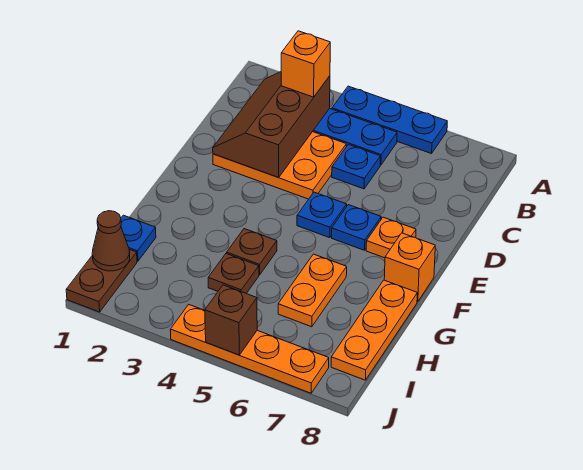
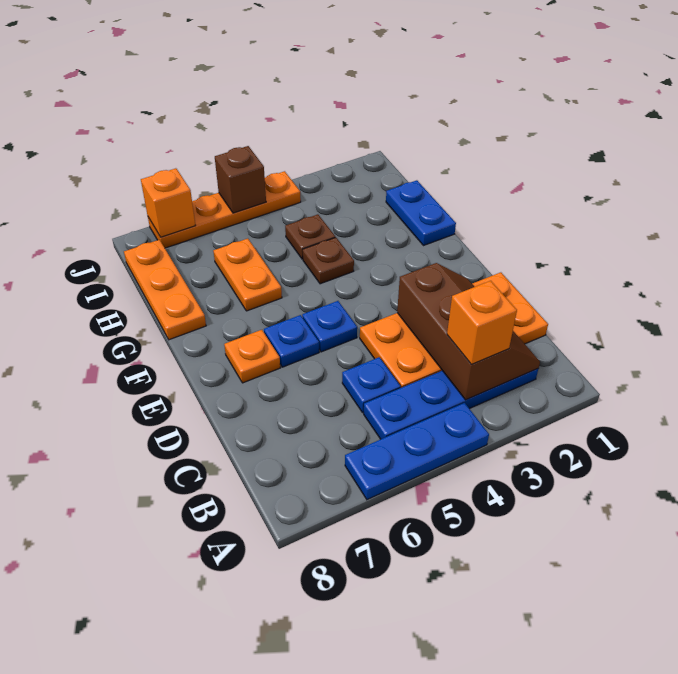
orange 2x3 plate [213,132,346,199] -> orange 2x4 plate [360,272,548,388]
orange 1x1 brick [384,233,435,302] -> orange 1x1 brick moved to [141,168,195,237]
blue 1x1 plate [121,215,156,261] -> blue 1x2 plate [386,180,456,246]
brown 1x2 plate [66,249,137,312] -> none
brown 1x1 cone [92,211,130,271] -> none

